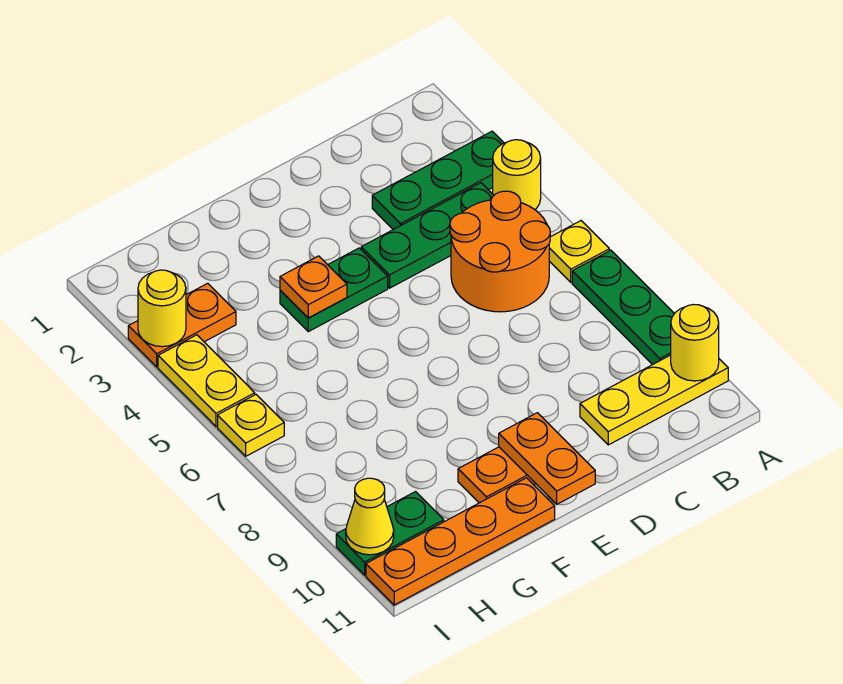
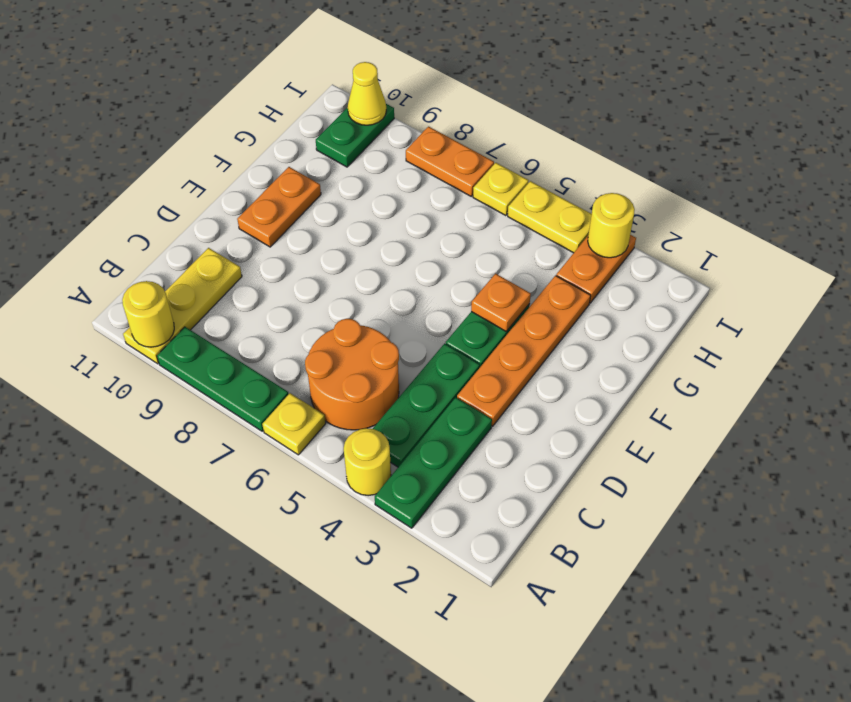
orange 1x2 plate [499,413,595,504] -> orange 1x2 plate moved to [406,127,494,196]
orange 1x4 plate [366,478,555,605] -> orange 1x4 plate moved to [457,276,591,426]

